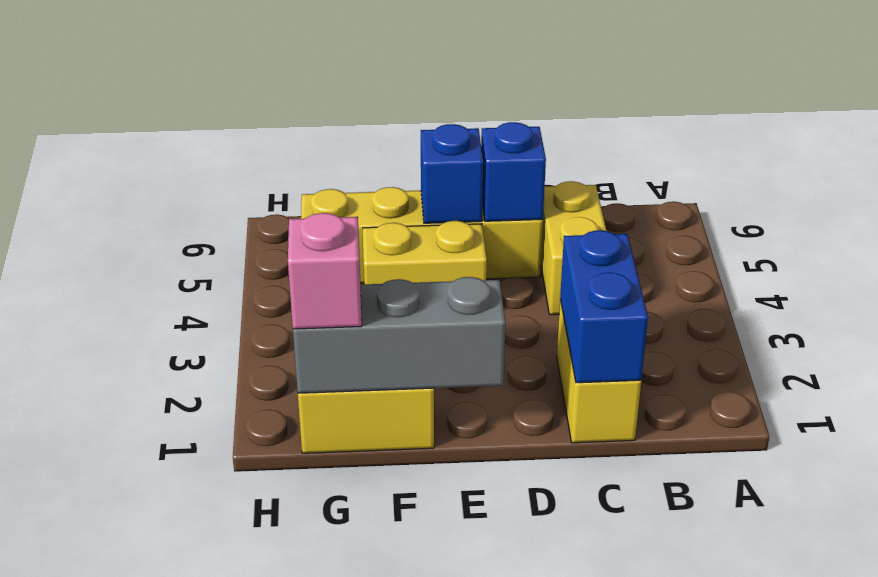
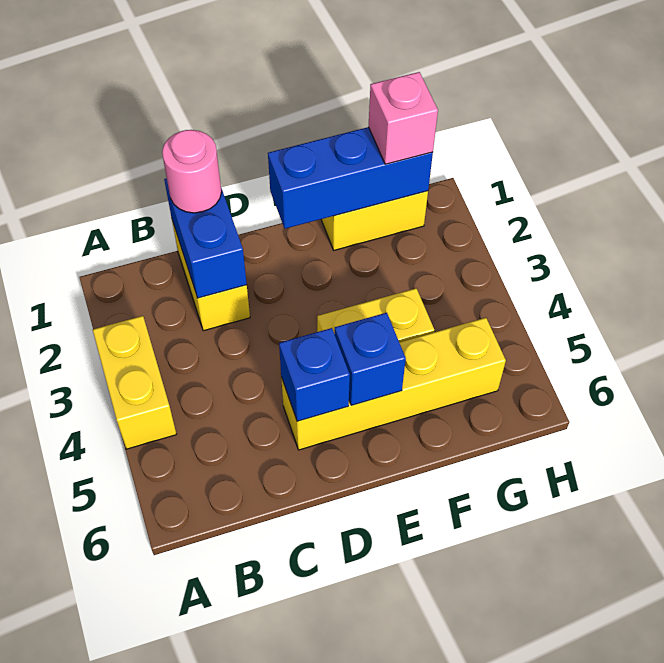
none -> pink 1x1 round brick [162,130,222,213]
yellow 1x2 brick [541,181,606,315] -> yellow 1x2 brick moved to [93,316,176,449]
grey 1x3 brick [293,277,505,393] -> blue 1x3 brick [268,127,433,229]

